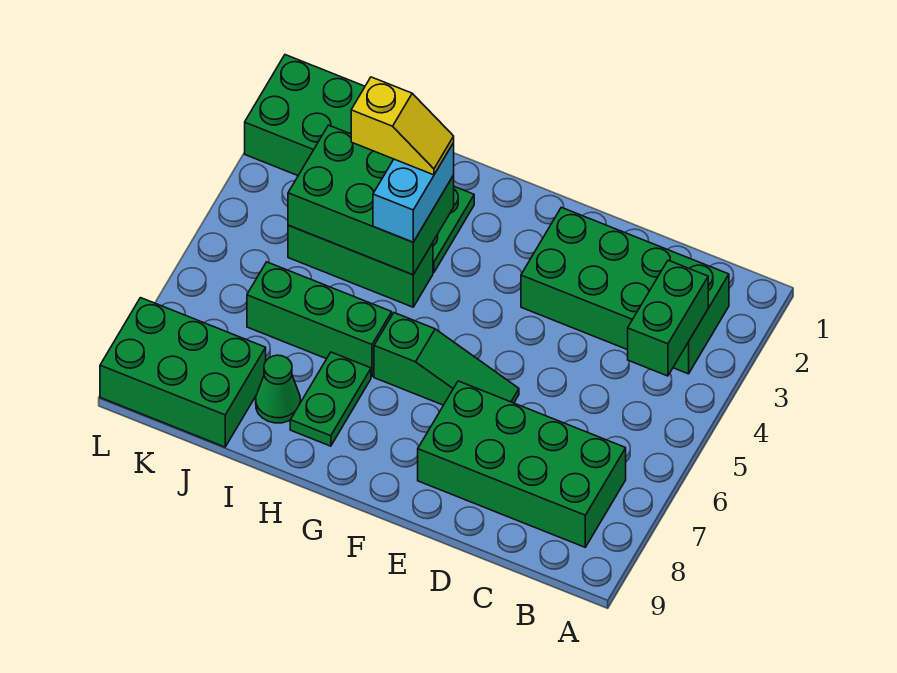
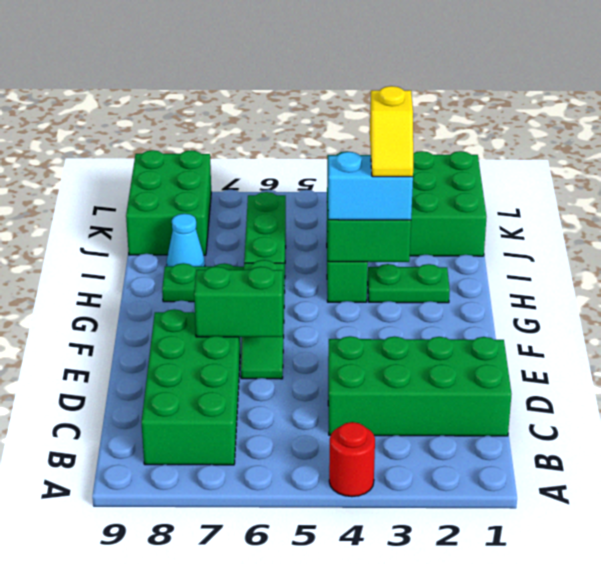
none -> red 1x1 round brick [329,422,375,497]
green 2x4 brick [521,207,729,374] -> green 2x4 brick turned to [328,336,512,436]
green 1x2 brick [628,260,708,376] -> green 1x2 brick moved to [194,266,283,337]
green 1x1 cone [256,355,300,423] -> cyan 1x1 cone [167,214,205,266]

